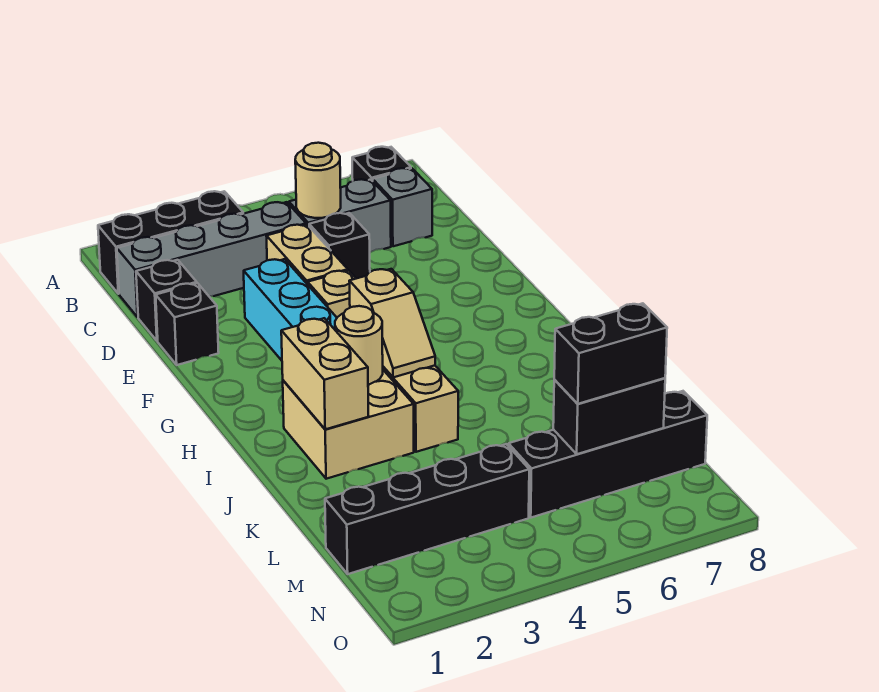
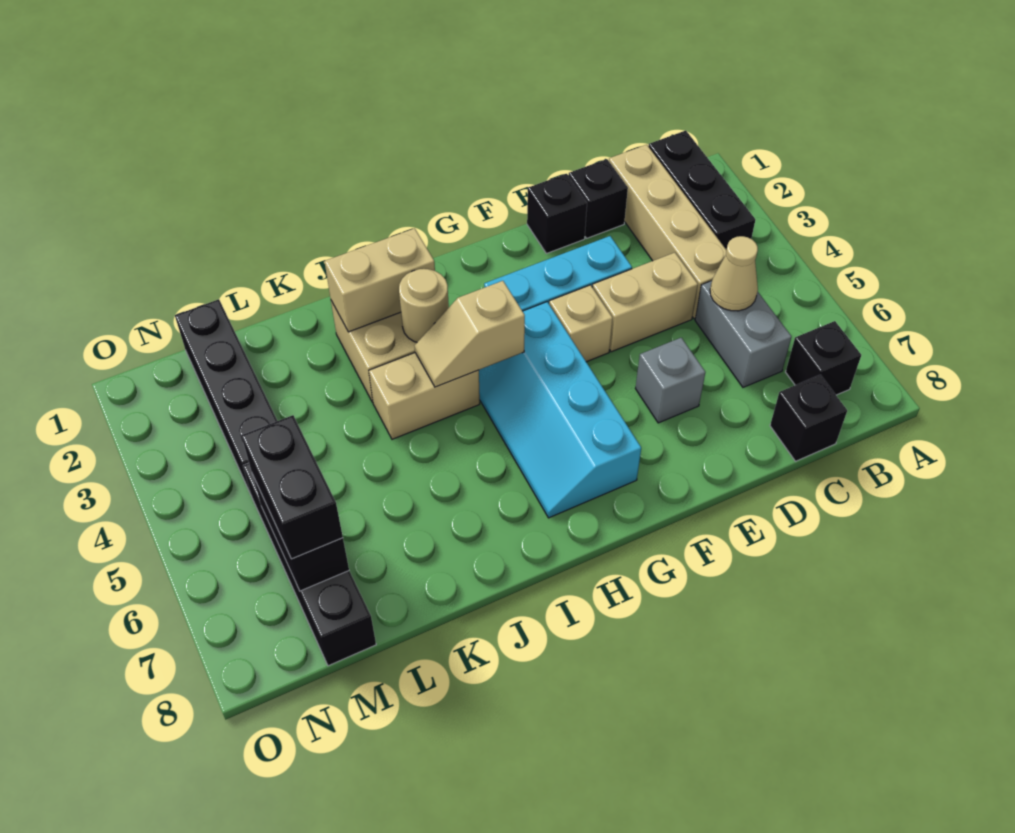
grey 1x4 brick [117,202,306,317] -> tan 1x4 brick [609,145,726,319]
tan 1x1 round brick [295,143,341,218] -> tan 1x1 cone [710,236,758,311]
grey 1x1 brick [373,168,432,246] -> grey 1x1 brick moved to [635,338,705,423]
black 1x1 brick [309,213,370,279] -> black 1x1 brick moved to [770,375,847,461]
none -> cyan 2x4 slope [479,302,641,518]

